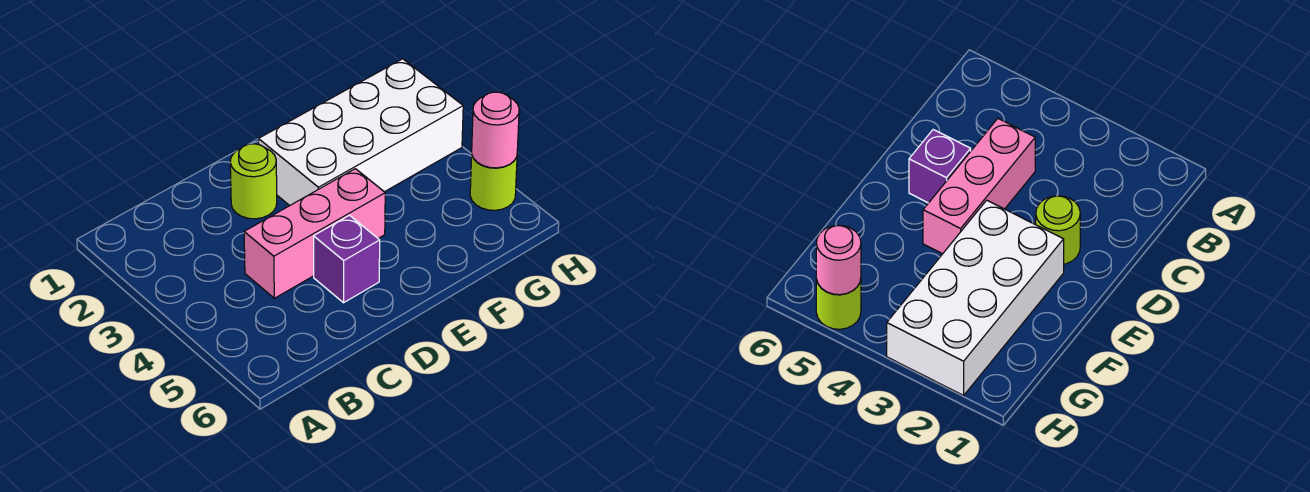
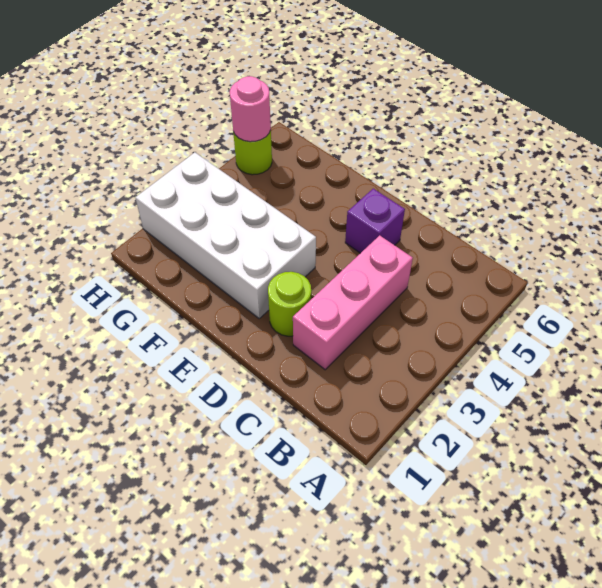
pink 1x3 brick [244,169,385,298] -> pink 1x3 brick turned to [293,235,413,370]

